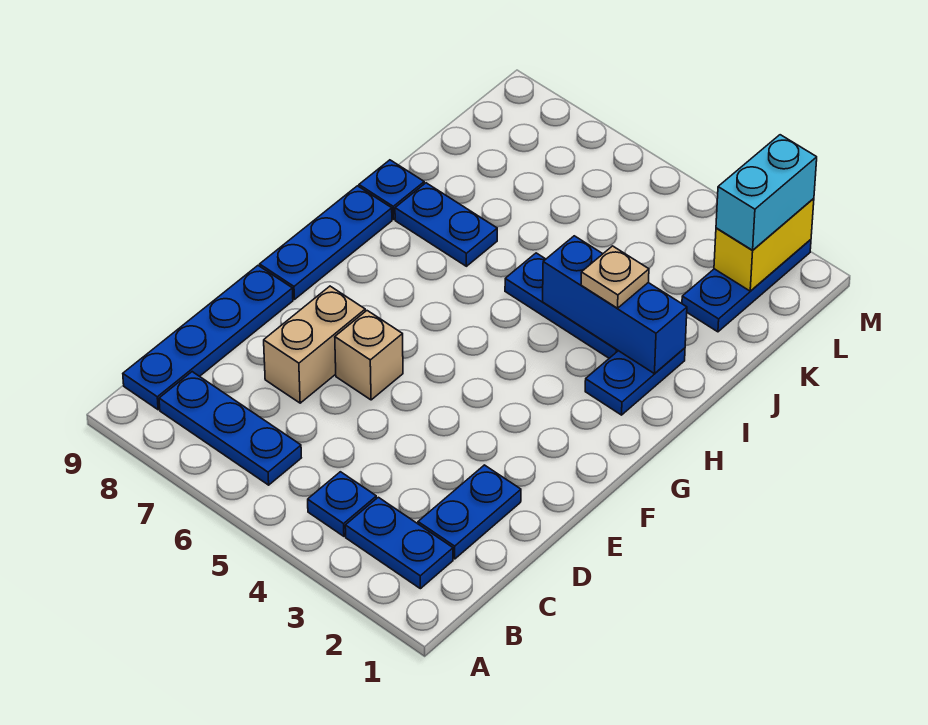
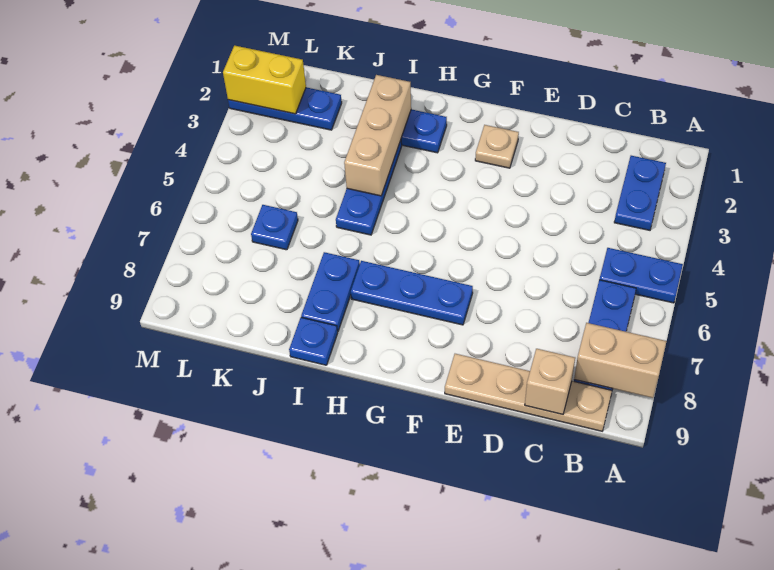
blue 1x1 plate [308,472,376,536] -> blue 1x1 plate moved to [251,205,298,250]
blue 1x4 plate [123,266,293,410] -> tan 1x4 plate [445,354,612,431]
blue 1x2 plate [418,465,521,559] -> blue 1x2 plate moved to [599,248,683,303]
tan 1x2 brick [264,286,365,403] -> tan 1x2 brick moved to [574,323,666,398]
tan 1x1 brick [335,311,403,400] -> tan 1x1 brick moved to [525,349,575,414]
blue 1x3 plate [260,186,392,299] -> blue 1x3 plate moved to [351,261,473,325]
blue 1x3 brick [543,236,687,374] -> tan 1x3 brick [344,75,411,196]
tan 1x1 plate [581,246,649,308] -> tan 1x1 plate moved to [475,125,519,168]
cyan 1x2 brick [716,135,817,250] -> none

